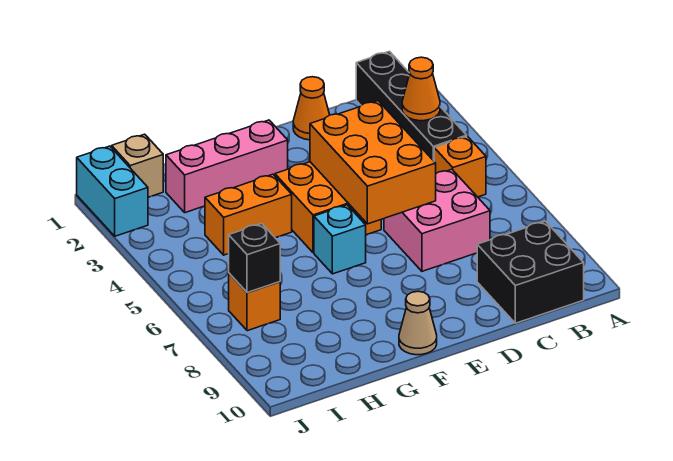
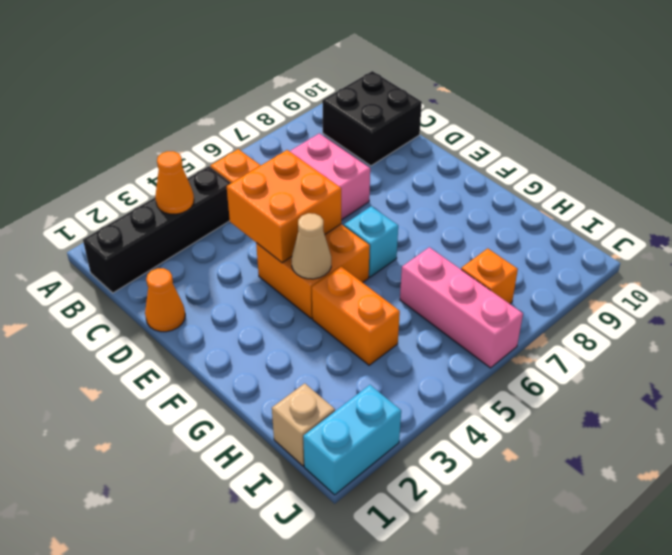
orange 2x3 brick [310,101,436,224] -> orange 2x2 brick [227,150,341,263]
pink 1x3 brick [166,120,288,213] -> pink 1x3 brick moved to [400,247,523,368]
tan 1x1 cone [399,291,437,355] -> tan 1x1 cone moved to [292,213,331,279]
black 1x1 brick [229,224,280,293] -> none

